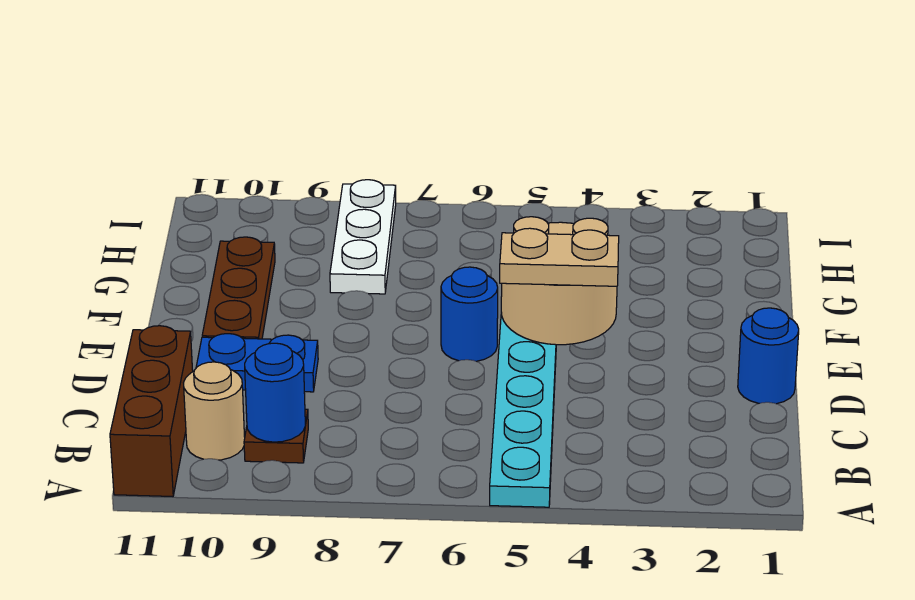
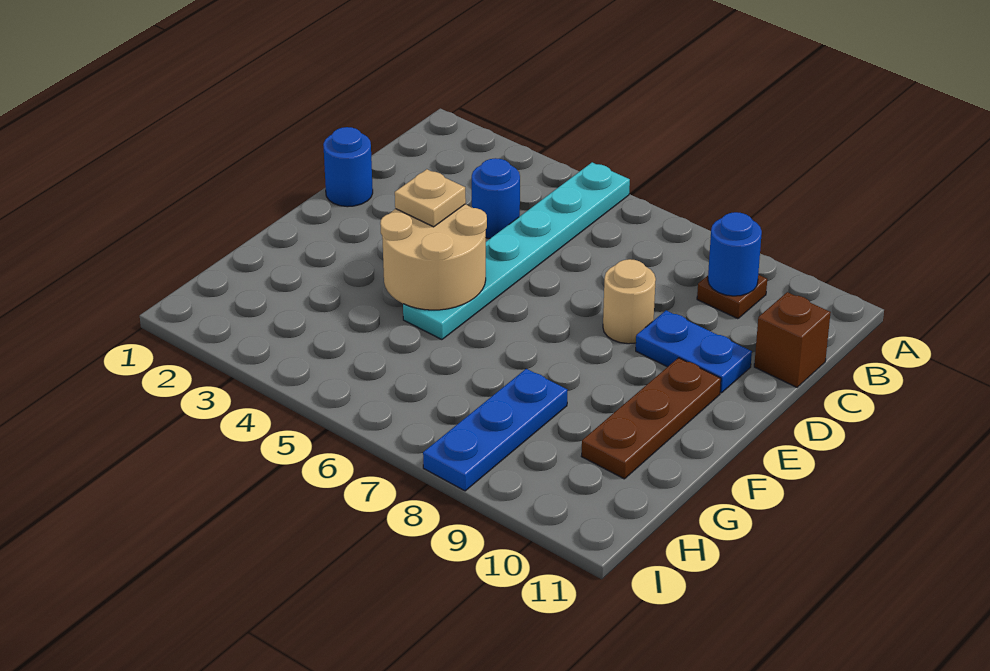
brown 1x3 brick [110,326,193,496] -> brown 1x1 brick [754,292,831,387]
tan 1x1 round brick [184,362,245,460] -> tan 1x1 round brick moved to [603,259,656,344]
tan 1x2 plate [500,228,619,286] -> tan 1x1 plate [395,169,466,227]
blue 1x1 round brick [441,267,498,361] -> blue 1x1 round brick moved to [472,158,520,238]
white 1x3 plate [330,180,396,294] -> blue 1x3 plate [423,369,567,491]

